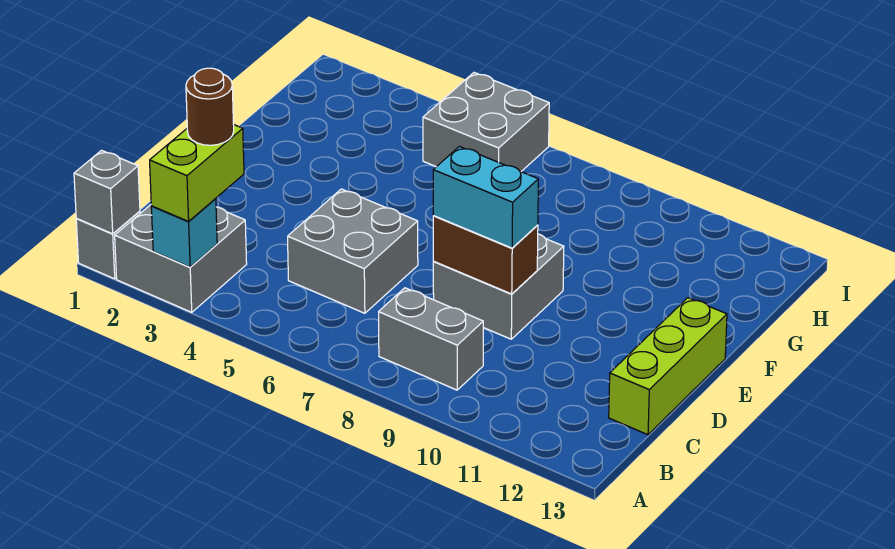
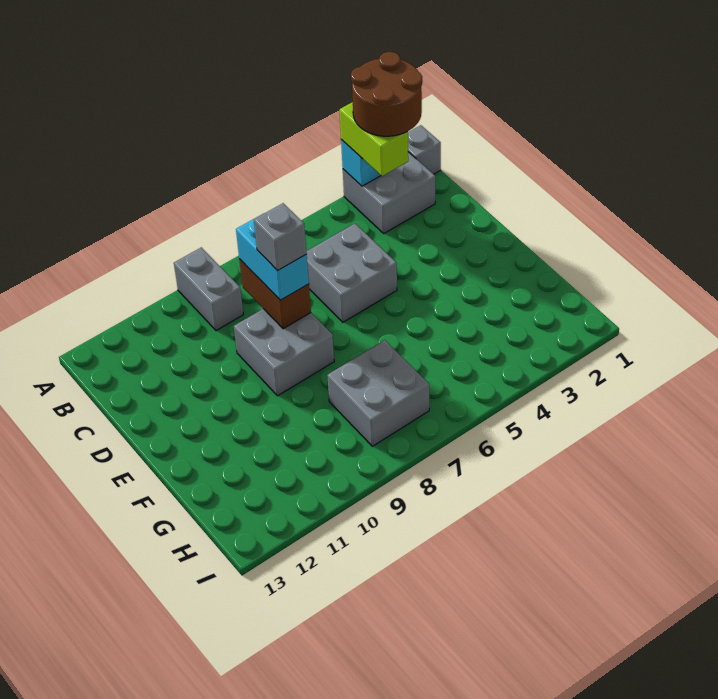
grey 1x1 brick [74,150,140,234] -> grey 1x1 brick moved to [254,203,307,271]
brown 1x1 round brick [186,68,234,145] -> brown 2x2 round brick [351,52,422,136]
grey 1x2 brick [379,288,483,390] -> grey 1x2 brick turned to [174,247,243,331]
lime 1x3 brick [609,298,727,435] -> none
brown 1x2 brick [433,216,538,294] -> brown 1x2 brick turned to [239,259,311,329]
cyan 1x2 brick [433,147,538,248] -> cyan 1x2 brick turned to [236,214,309,300]
grey 2x2 brick [423,73,549,171] -> grey 2x2 brick moved to [327,340,429,446]

